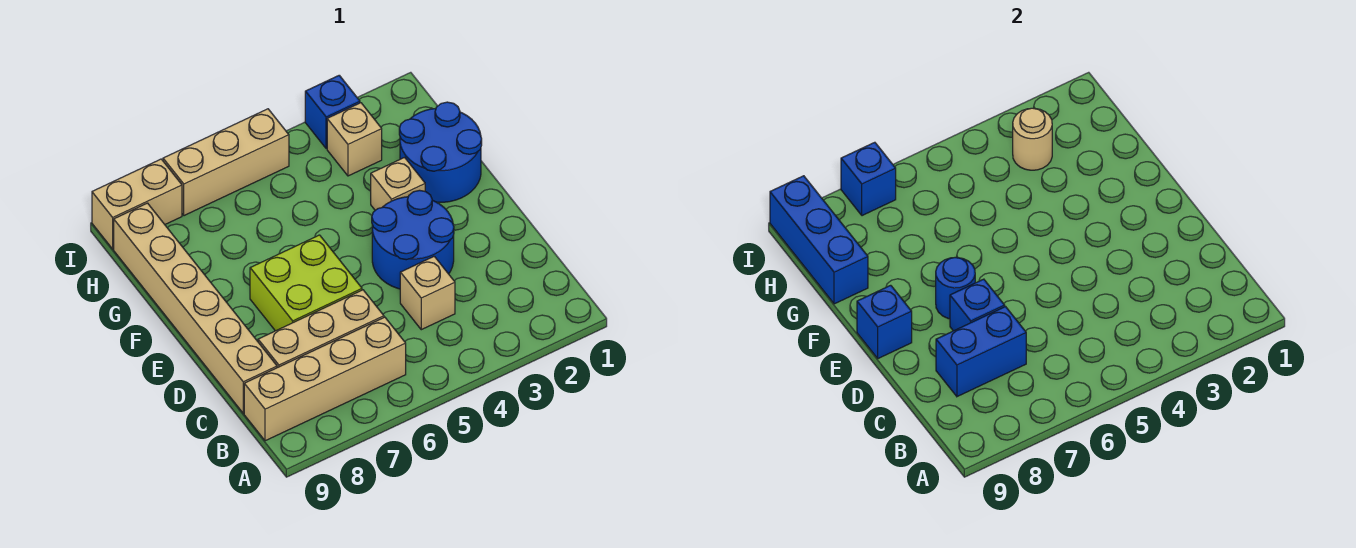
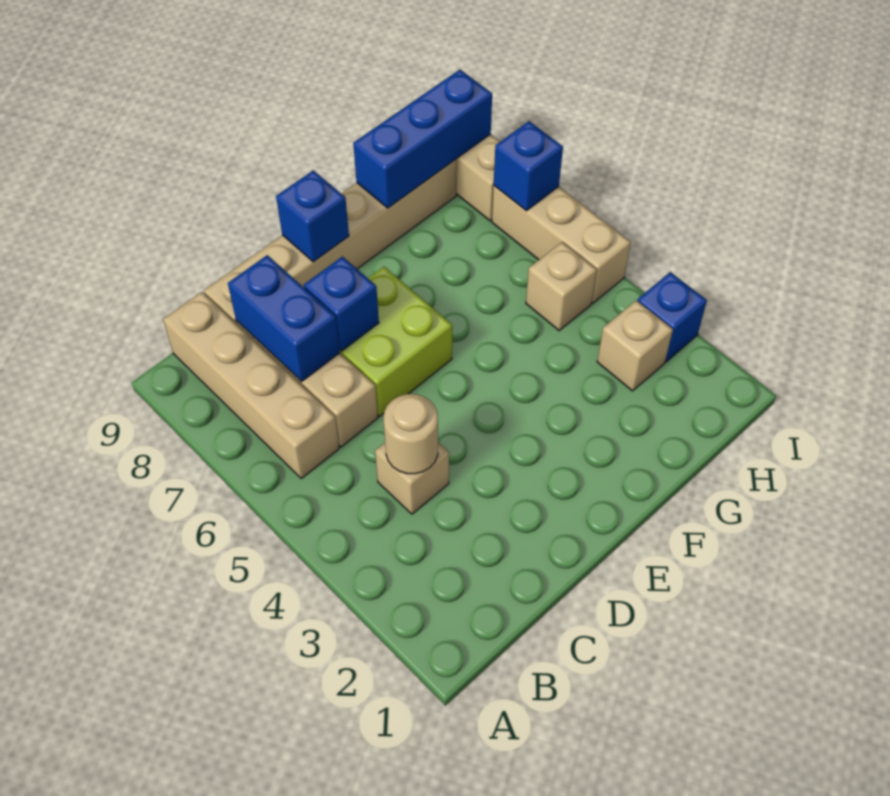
blue 2x2 round brick [372,190,454,289] -> none
blue 1x1 round brick [936,257,975,319] -> none
blue 2x2 round brick [399,102,482,202] -> none
tan 1x1 brick [371,158,425,210] -> tan 1x1 brick moved to [526,242,597,331]
tan 1x1 round brick [1013,108,1052,170] -> tan 1x1 round brick moved to [384,394,438,474]

